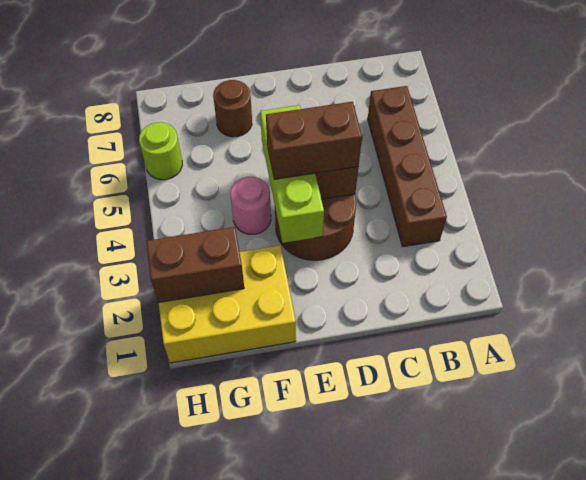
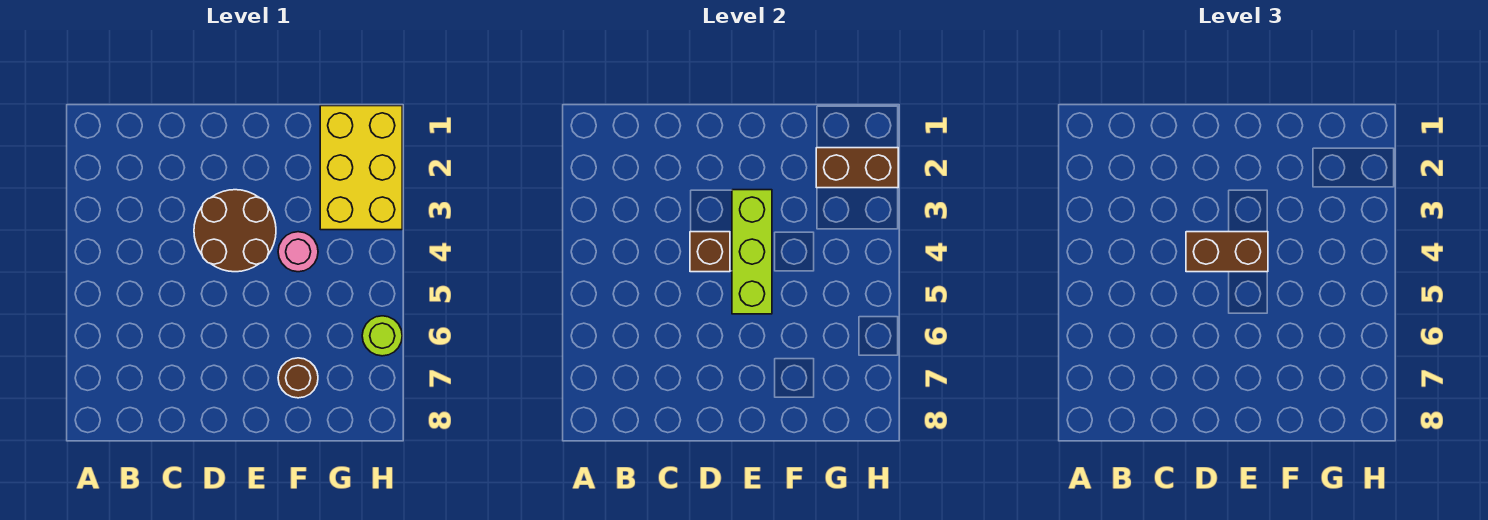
brown 1x4 brick [368,86,447,247] -> none
yellow 2x3 brick [159,246,296,363] -> yellow 2x3 brick turned to [320,106,402,230]

